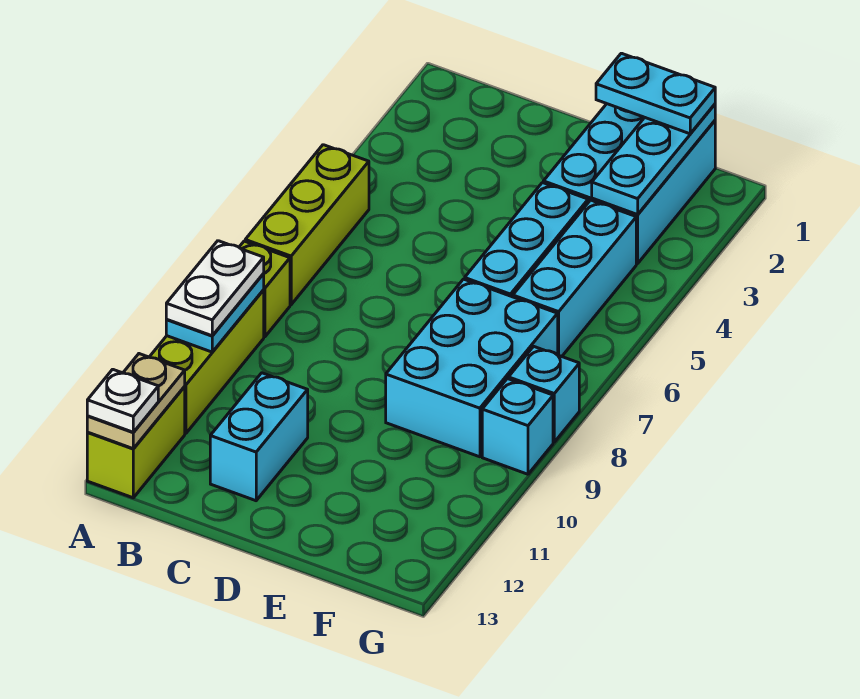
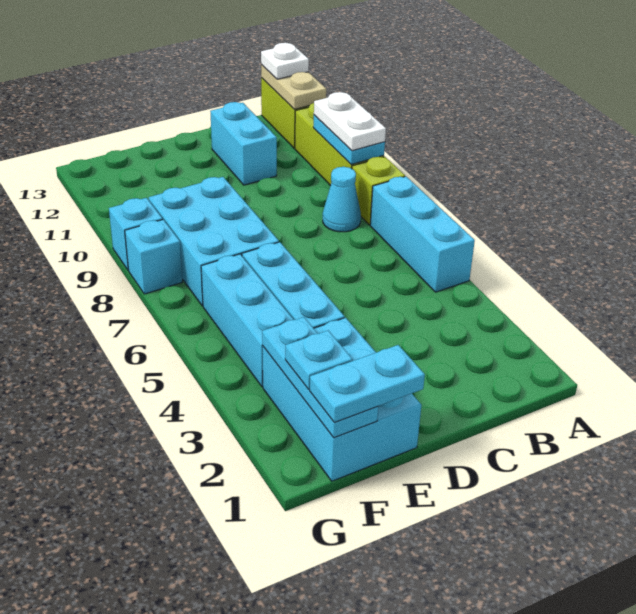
lime 1x3 brick [245,145,369,305] -> cyan 1x3 brick [370,177,475,292]
none -> cyan 1x1 cone [323,167,361,232]
none -> cyan 1x1 plate [285,330,353,389]

